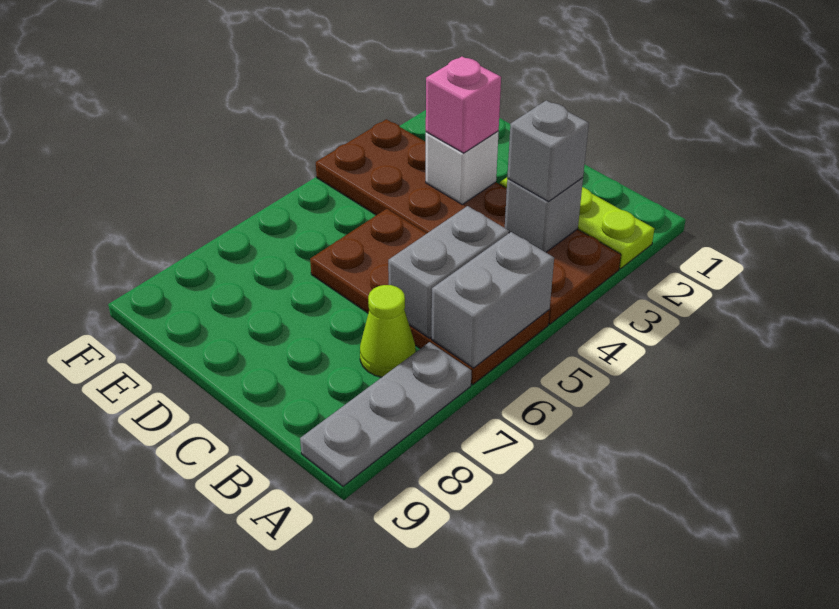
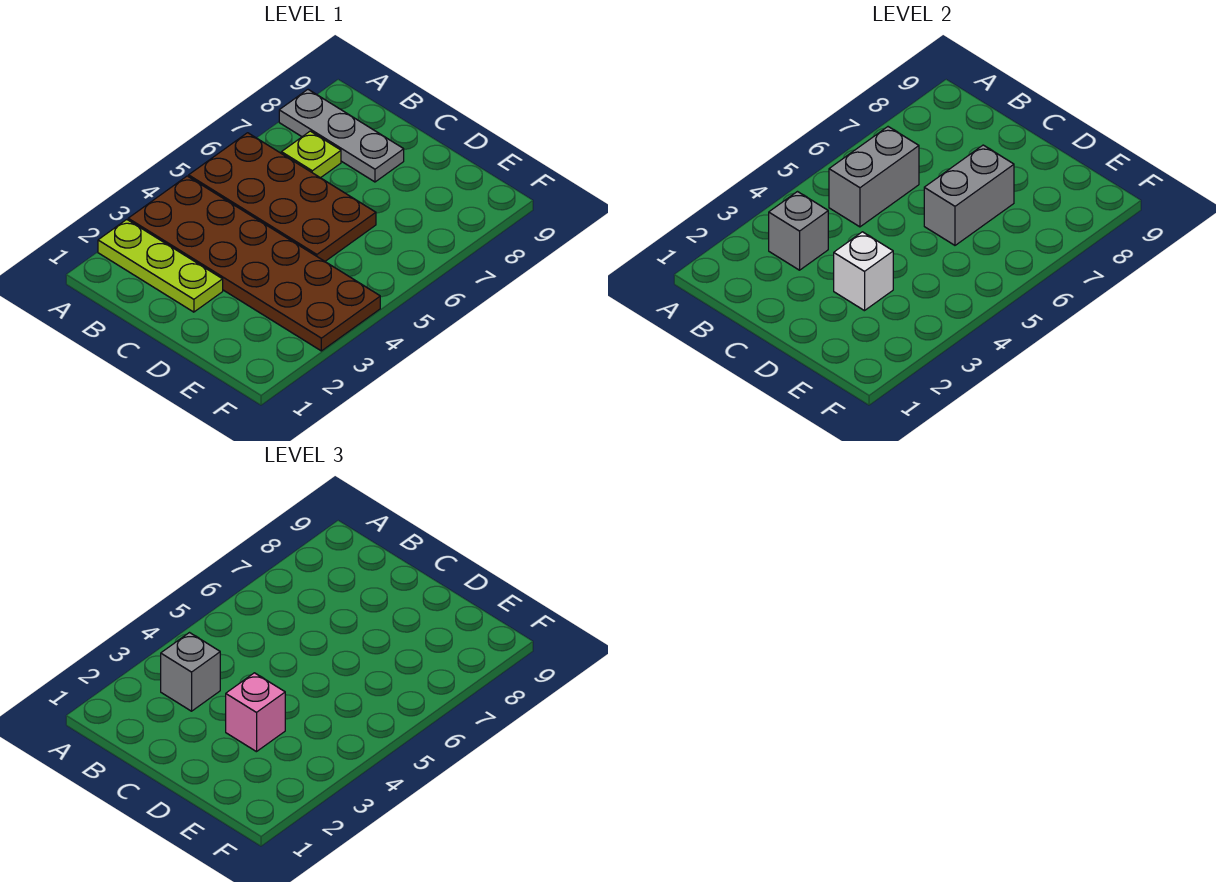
grey 1x2 brick [432,232,554,368] -> grey 1x2 brick moved to [924,145,1014,245]
grey 1x3 plate [300,342,471,486] -> grey 1x3 plate turned to [279,90,404,182]
lime 1x1 cone [360,285,416,377] -> lime 1x1 plate [281,131,341,178]

